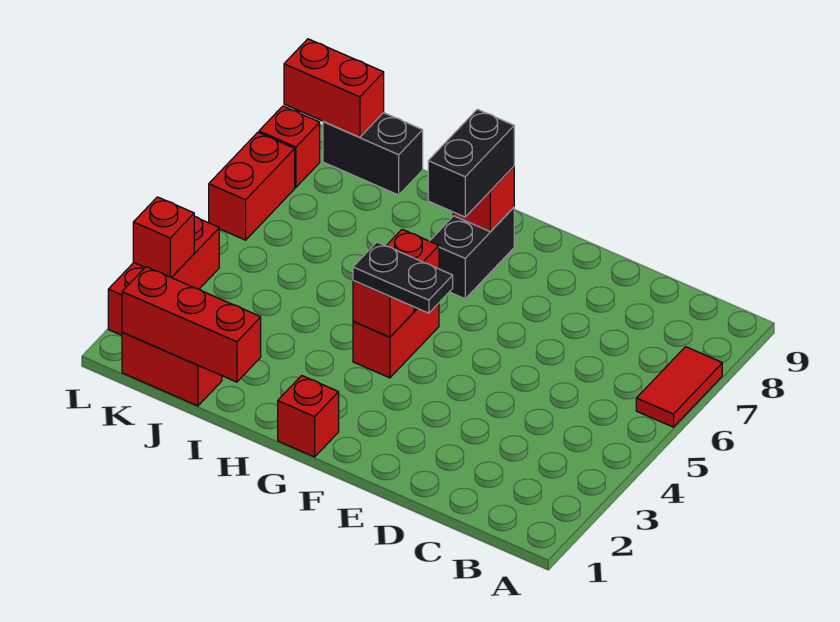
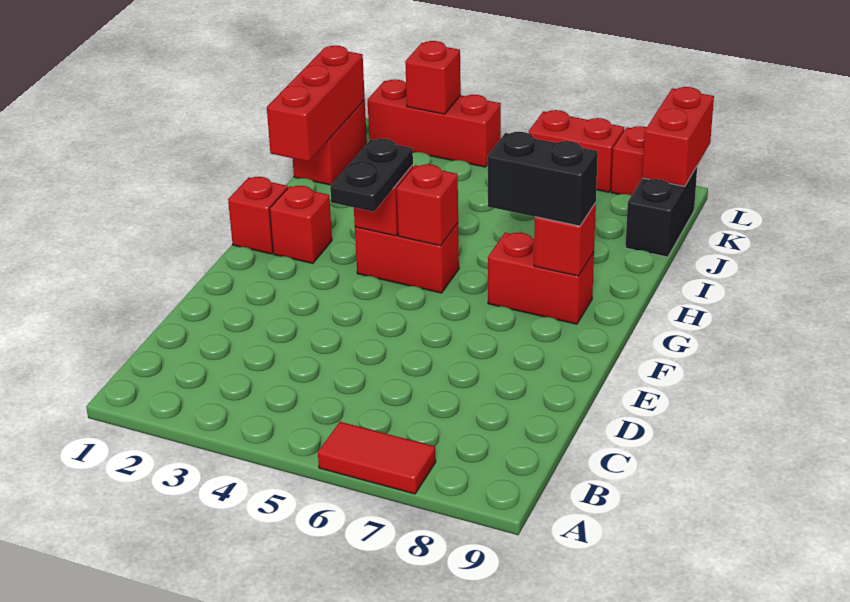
none -> red 1x1 brick [270,186,332,263]
black 1x2 brick [430,207,514,299] -> red 1x2 brick [488,233,594,324]

